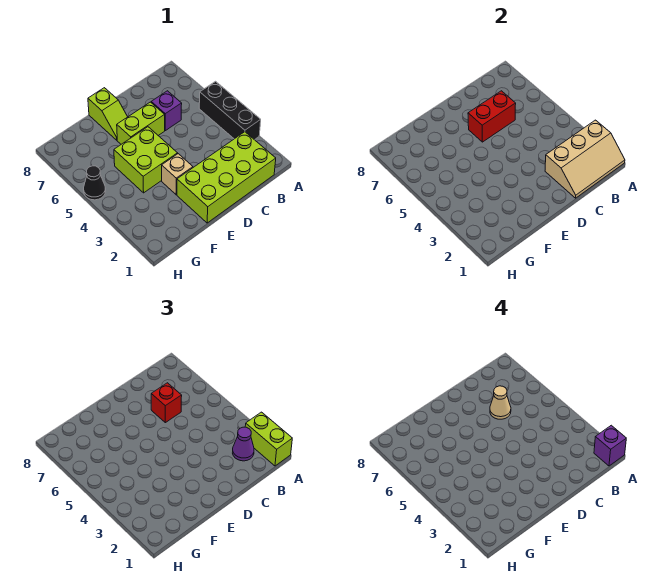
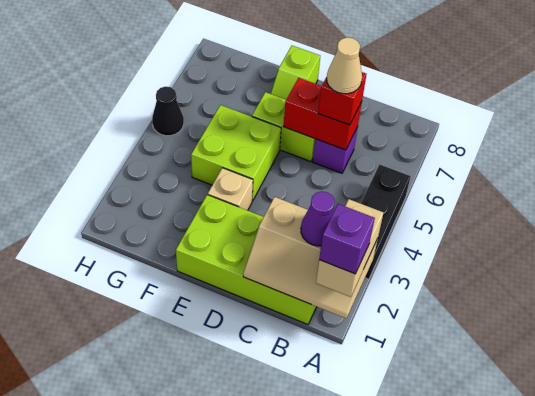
lime 1x2 brick [245,412,292,466] -> tan 1x2 brick [316,199,383,297]

